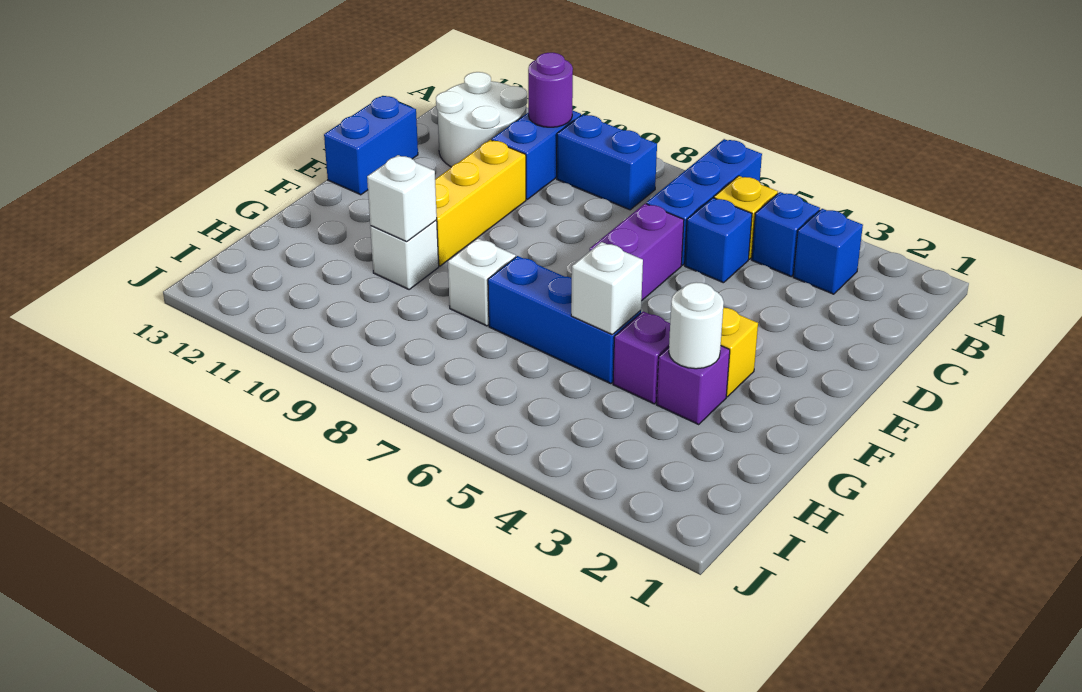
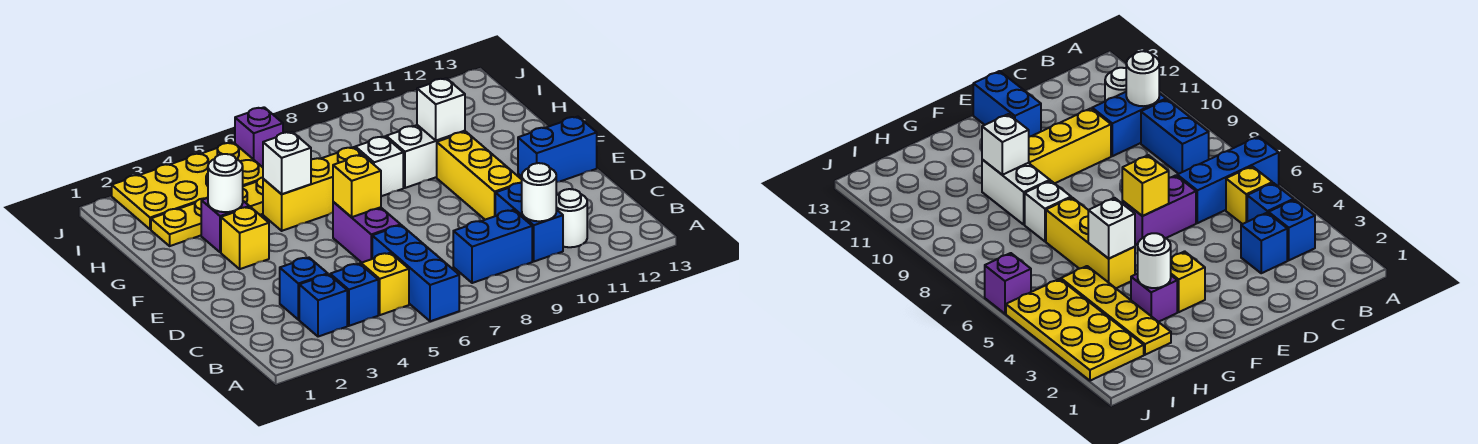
purple 1x1 round brick [528,53,573,127] -> white 1x1 round brick [522,163,556,221]
white 2x2 round brick [436,72,527,167] -> white 1x1 round brick [556,189,587,247]
blue 1x1 brick [685,198,752,283] -> blue 1x1 brick moved to [280,258,328,320]
blue 1x2 brick [324,96,418,195] -> blue 1x2 brick turned to [518,117,597,182]
none -> yellow 1x1 brick [333,155,381,217]
purple 1x1 brick [613,311,670,404] -> purple 1x1 brick moved to [235,107,283,167]
blue 1x3 brick [488,256,641,384] -> yellow 1x3 brick [263,147,372,231]
white 1x1 brick [370,220,439,289] -> white 1x2 brick [386,125,465,188]
none -> yellow 1x4 plate [151,177,263,246]
none -> yellow 2x4 plate [112,142,263,229]

